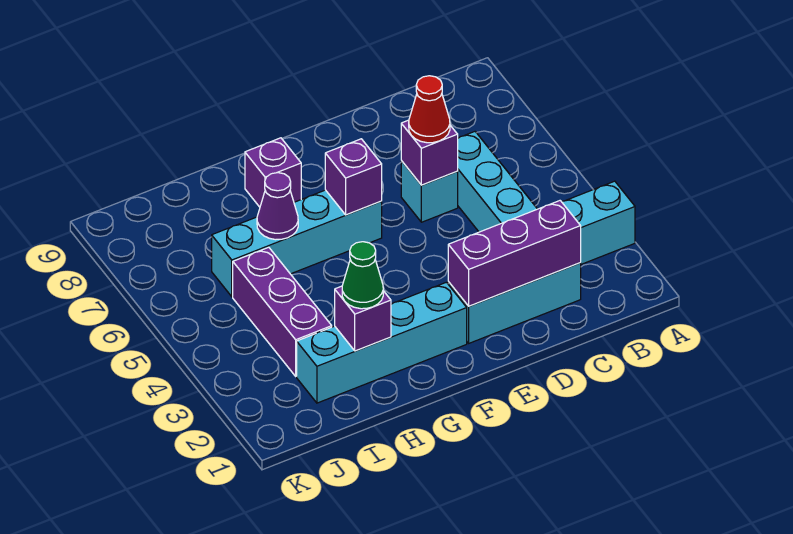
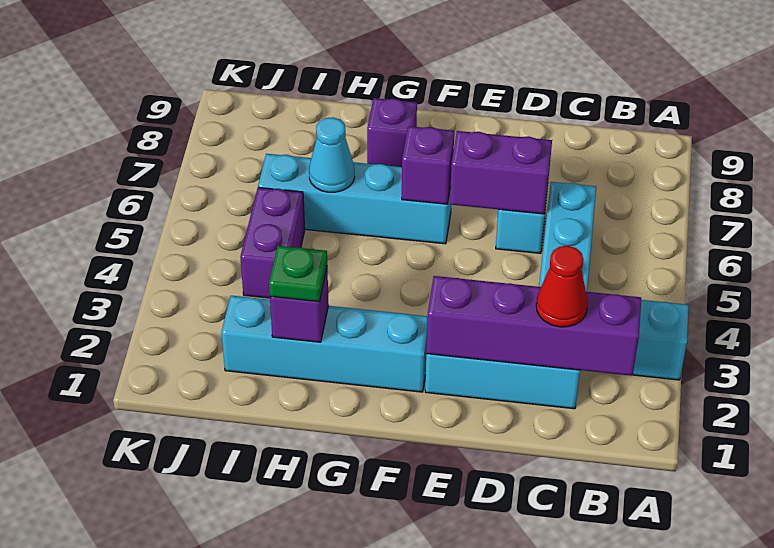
purple 1x3 brick [448,201,581,306] -> purple 1x4 brick [426,276,641,376]
purple 1x1 brick [401,120,458,185] -> purple 1x2 brick [450,131,552,214]
red 1x1 cone [409,76,450,143] -> red 1x1 cone moved to [536,246,588,327]
green 1x1 cone [342,242,383,309] -> green 1x1 plate [269,246,327,302]
purple 1x1 cone [257,173,298,240] -> cyan 1x1 cone [309,117,355,192]
purple 1x3 brick [233,247,332,376] -> purple 1x2 brick [240,187,305,298]

